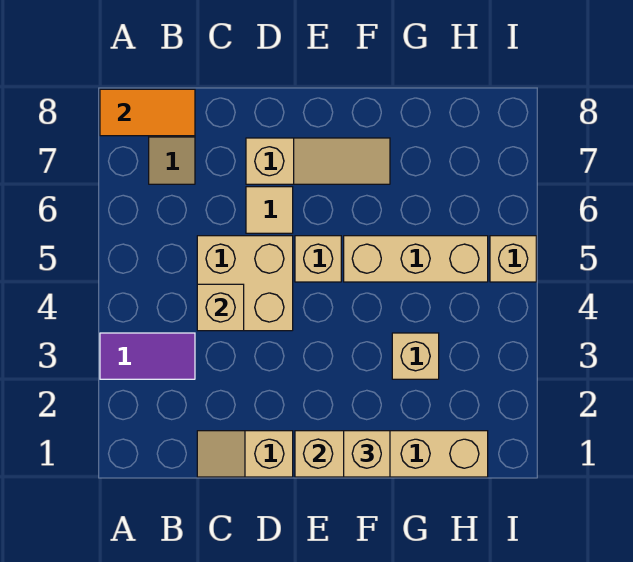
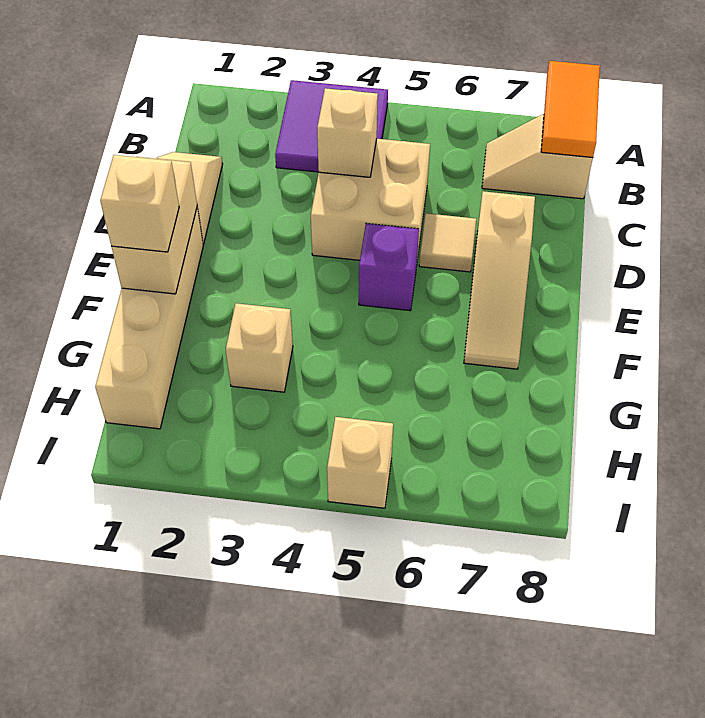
purple 1x2 tile [100,333,195,379] -> purple 2x2 tile [275,80,388,172]
tan 1x1 brick [295,236,341,282] -> purple 1x1 brick [359,223,419,311]
tan 1x3 brick [344,236,488,282] -> none

